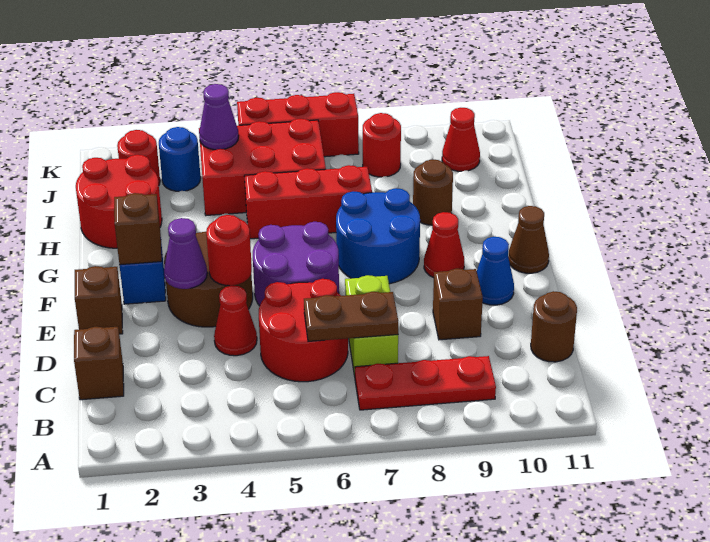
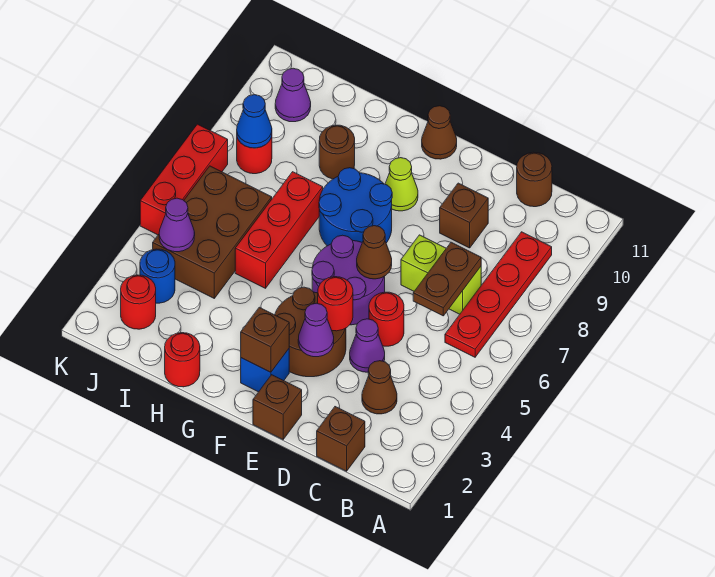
red 1x3 plate [355,356,496,410] -> red 1x4 plate [445,232,552,357]
none -> brown 1x1 cone [362,361,397,414]
red 2x2 round brick [259,279,348,382] -> red 1x1 round brick [369,292,404,346]
red 1x1 cone [214,285,257,356] -> purple 1x1 cone [350,319,385,372]
none -> brown 1x1 cone [357,226,392,279]
blue 1x1 cone [477,237,514,305] -> blue 1x1 cone moved to [237,95,272,148]
red 1x1 cone [424,212,464,278] -> lime 1x1 cone [385,158,418,211]
red 2x2 round brick [76,155,162,248] -> red 1x1 round brick [165,333,200,387]
red 2x3 brick [199,119,326,215] -> brown 2x3 brick [153,166,272,298]
red 1x1 cone [442,108,480,171] -> purple 1x1 cone [275,68,311,122]

